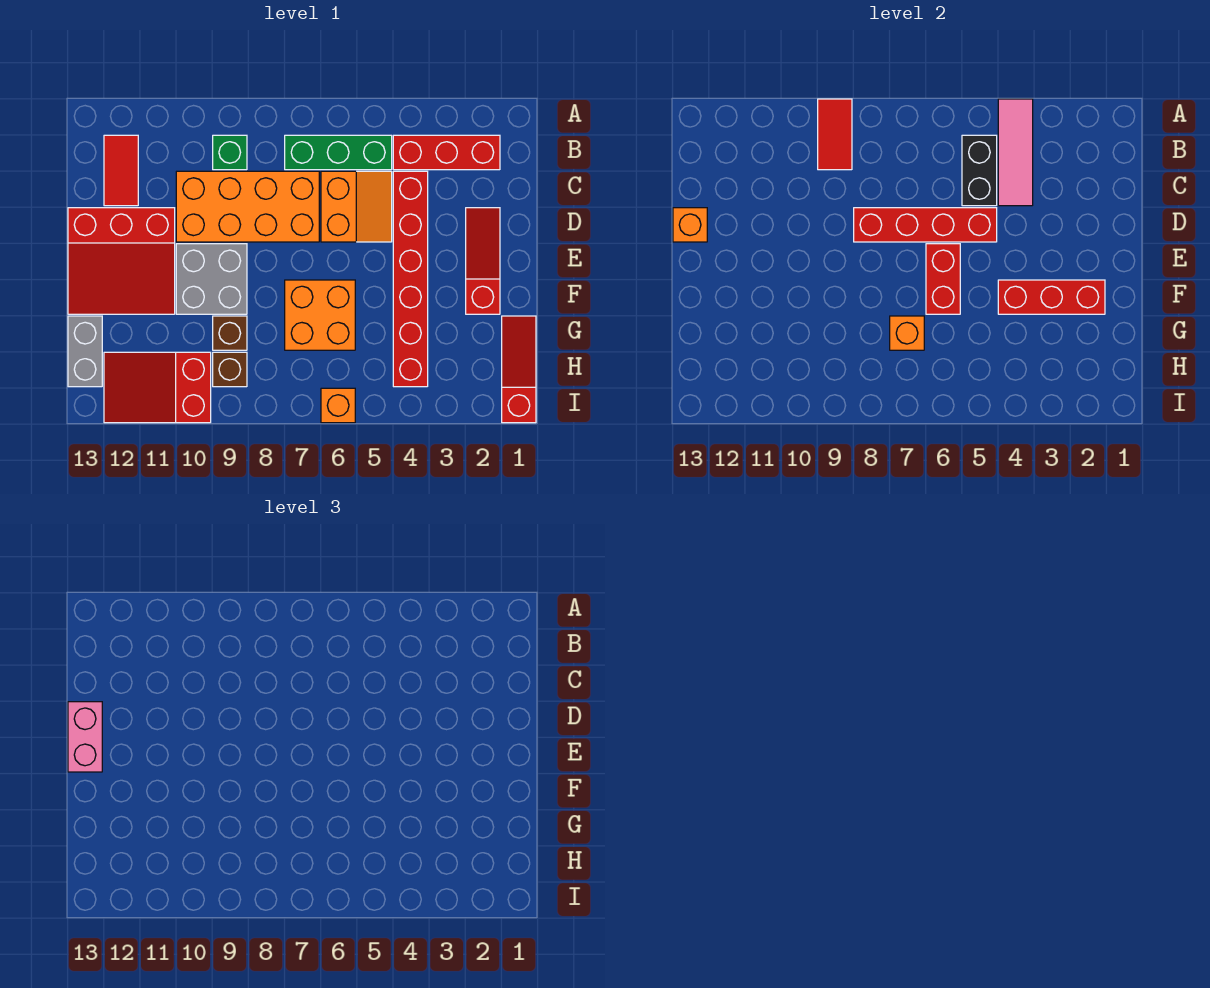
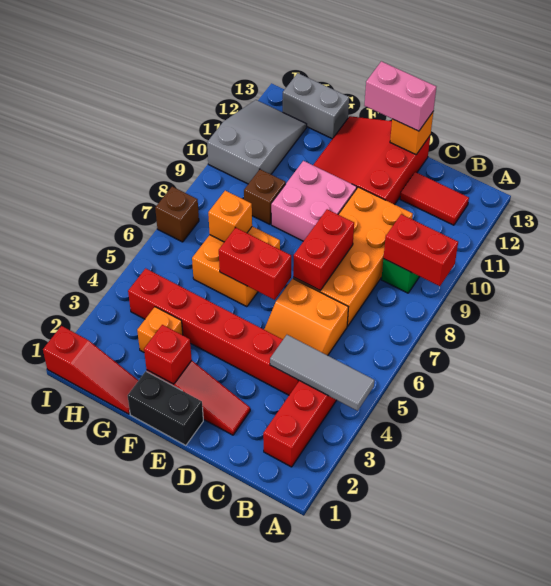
pink 1x3 tile [998,99,1033,206] -> grey 1x3 tile [270,335,375,411]
red 1x2 tile [818,99,852,170] -> red 1x2 brick [383,214,458,286]
green 1x3 brick [285,135,392,170] -> none
black 1x2 brick [962,135,997,206] -> black 1x2 brick moved to [128,371,203,445]
red 1x4 brick [854,208,997,242] -> red 1x2 brick [293,209,354,290]
grey 2x2 brick [176,244,247,314] -> pink 2x2 brick [271,161,357,241]
red 1x3 brick [998,280,1105,314] -> red 1x1 brick [144,325,192,384]
brown 1x1 brick [213,352,247,387] -> brown 1x1 brick moved to [155,187,199,242]
red 2x3 slope [104,352,211,423] -> grey 2x3 slope [207,100,307,184]
orange 1x1 brick [321,388,355,423] -> orange 1x1 brick moved to [137,307,183,352]

